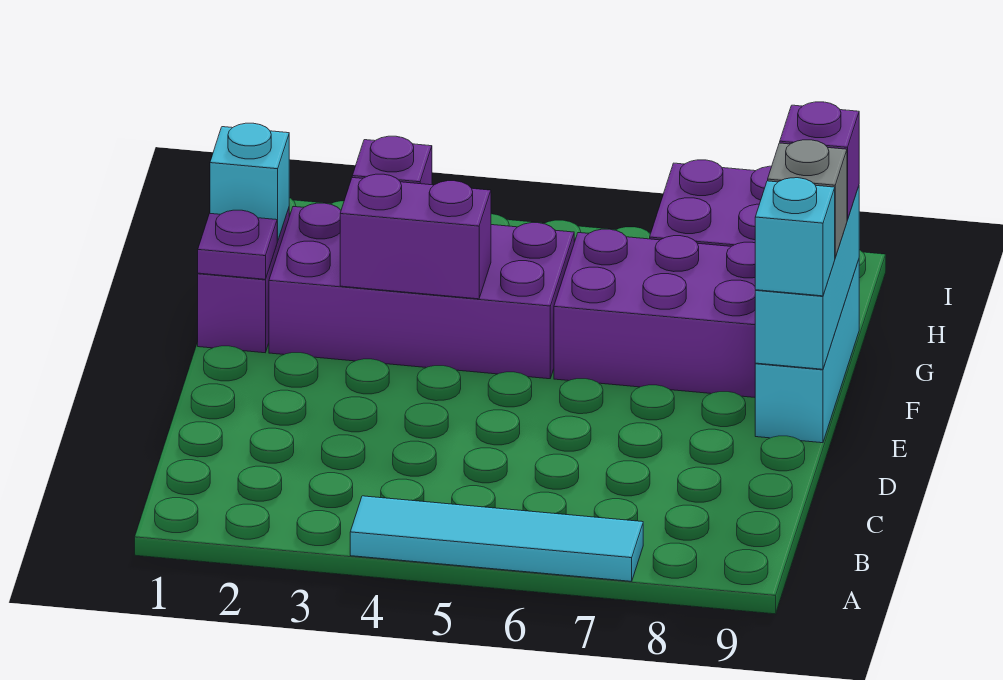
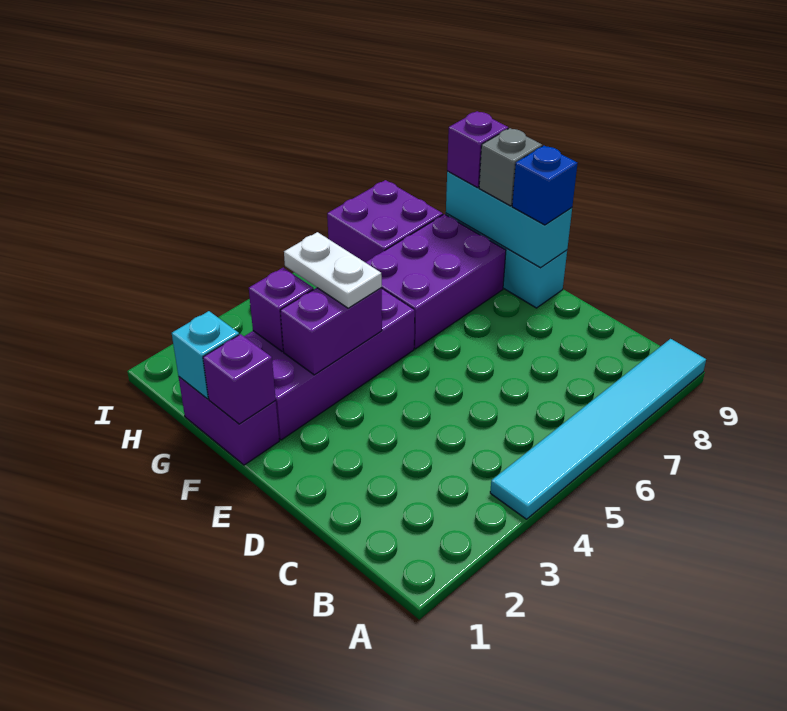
cyan 1x4 tile [350,496,643,581] -> cyan 1x6 tile [490,339,706,519]
cyan 1x1 brick [755,178,835,296] -> blue 1x1 brick [512,146,577,225]
purple 1x1 plate [198,210,277,279] -> purple 1x1 brick [203,334,276,424]
none -> white 1x2 plate [284,232,382,308]

